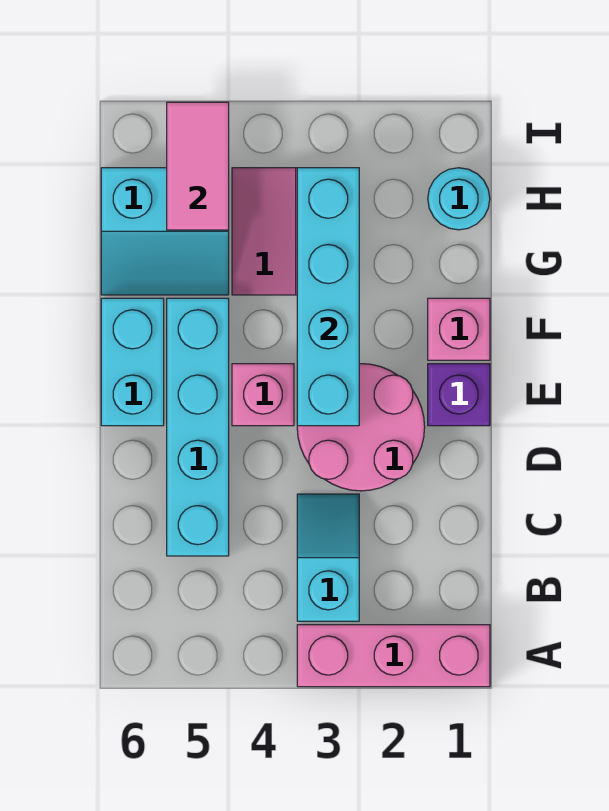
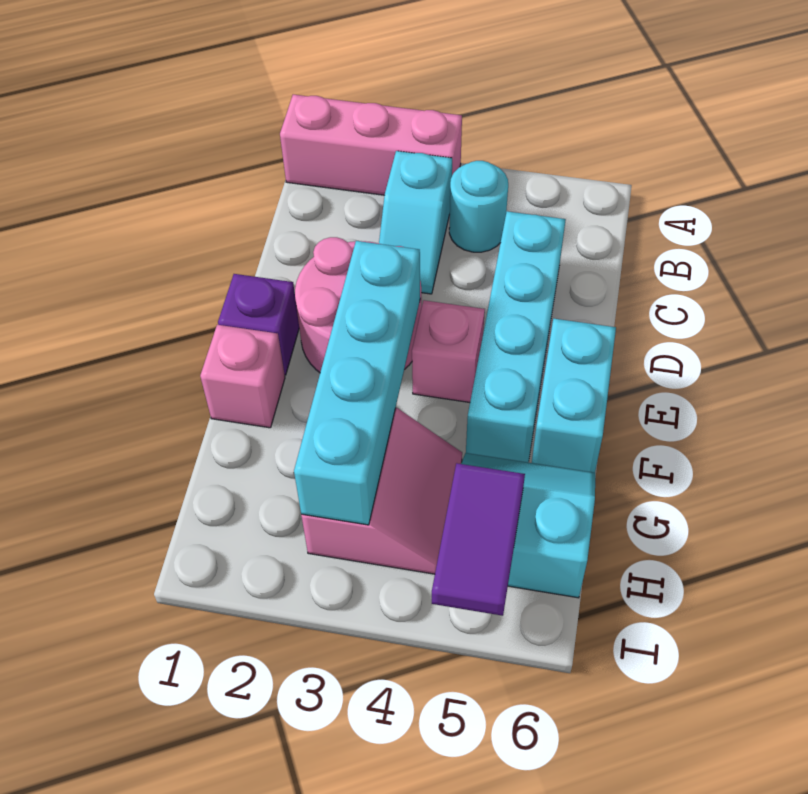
cyan 1x1 round brick [428,168,490,230] -> cyan 1x1 round brick moved to [449,161,508,252]
pink 1x2 tile [167,102,229,230] -> purple 1x2 tile [432,463,525,616]

